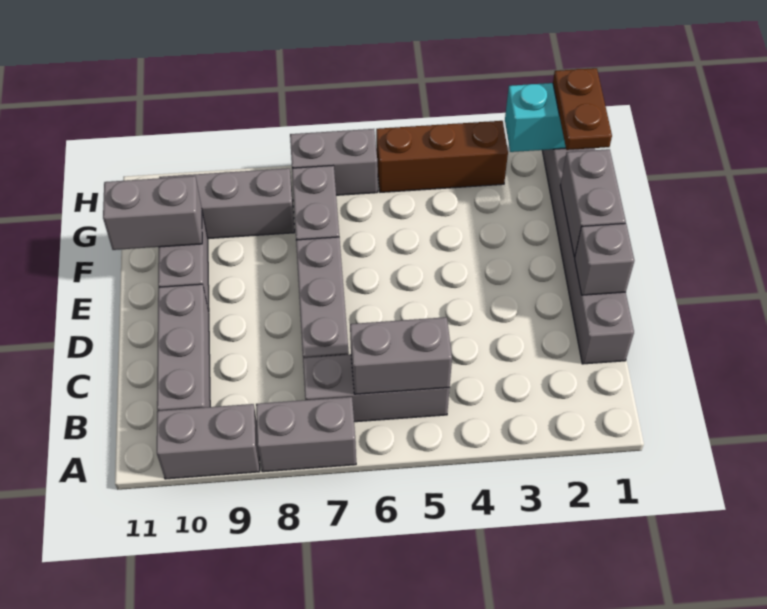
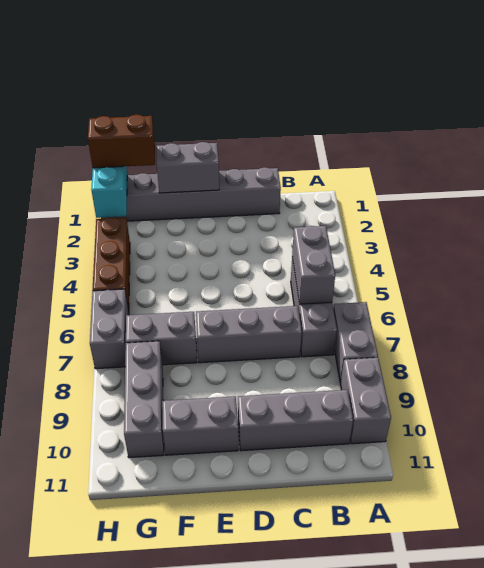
grey 1x1 brick [575,223,634,295] -> none
grey 1x2 brick [103,176,202,250] -> none
brown 1x2 plate [553,68,612,150] -> brown 1x2 brick [88,114,155,168]

